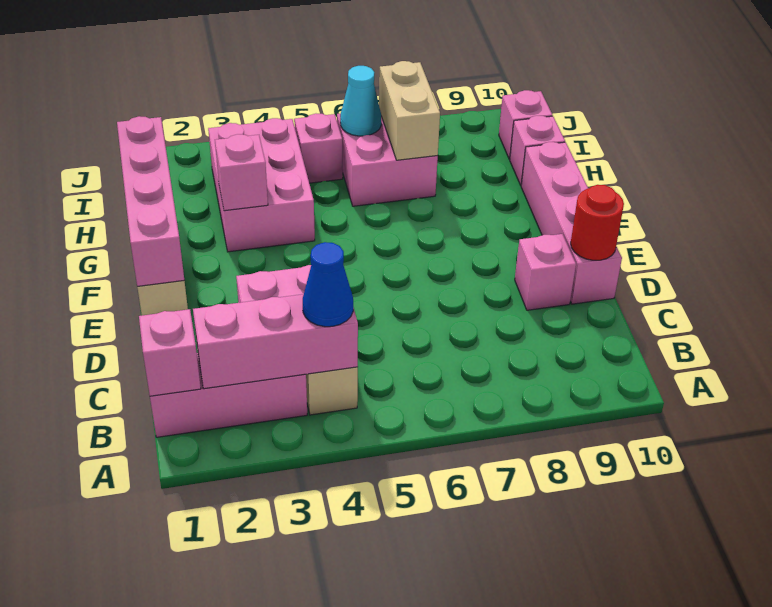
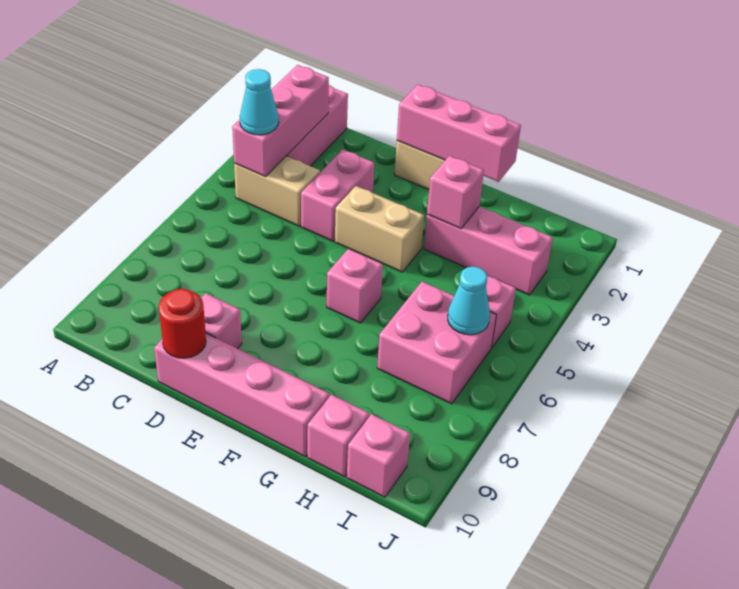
pink 1x1 brick [139,309,201,396] -> pink 1x1 brick moved to [327,249,383,323]
blue 1x1 cone [303,242,353,327] -> cyan 1x1 cone [240,69,279,135]
pink 1x4 brick [117,116,184,286] -> pink 1x3 brick [397,84,521,182]
pink 2x3 brick [208,118,315,252] -> pink 1x3 brick [424,207,553,295]
tan 1x2 brick [379,61,440,160] -> tan 1x2 brick moved to [335,186,424,272]

